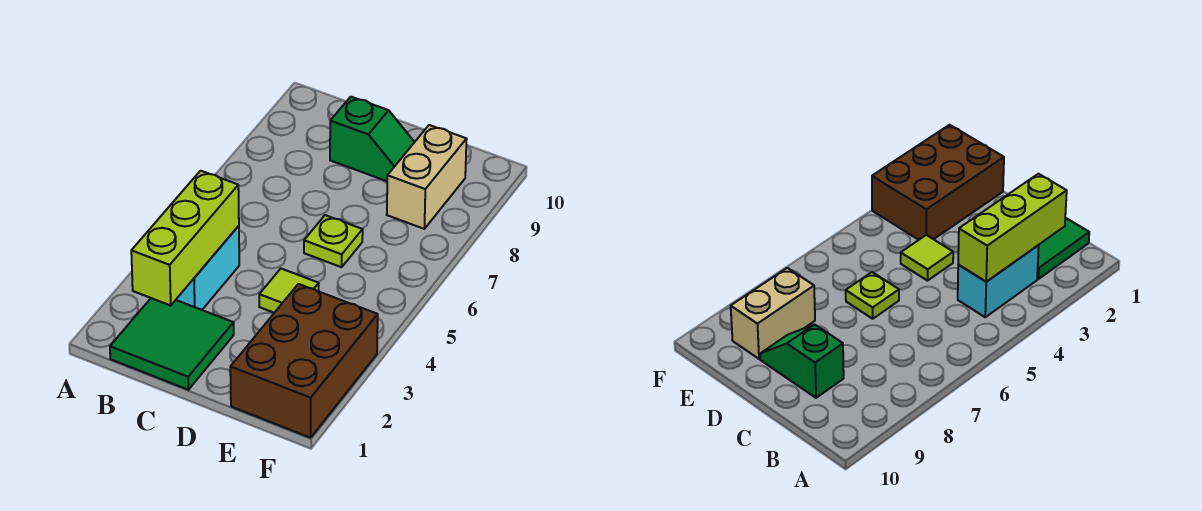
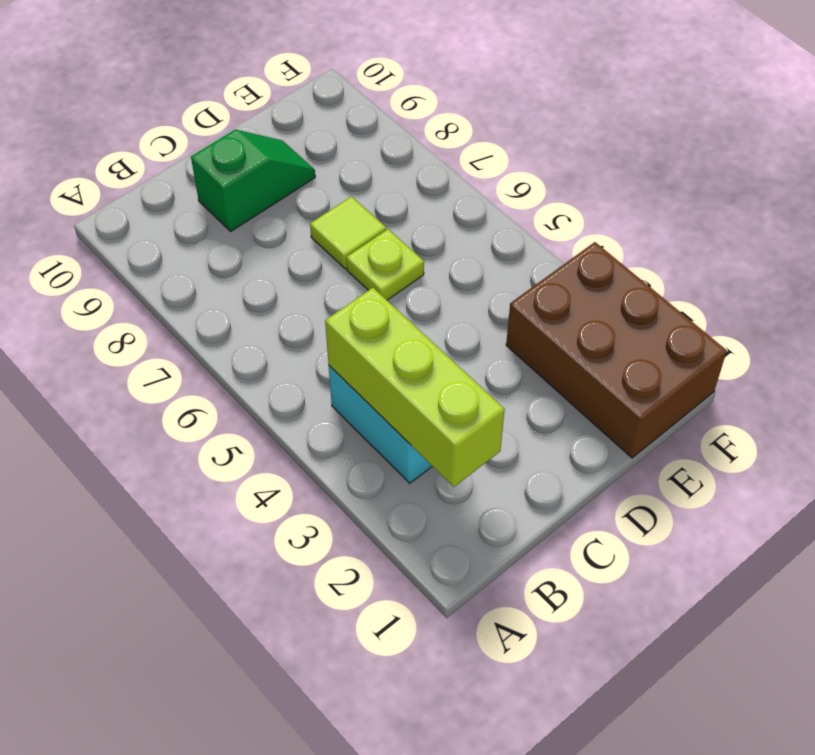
green 2x2 tile [110,298,234,390] -> none
lime 1x1 tile [259,269,319,313] -> lime 1x1 tile moved to [310,197,386,269]
tan 1x2 brick [387,125,467,229] -> none

